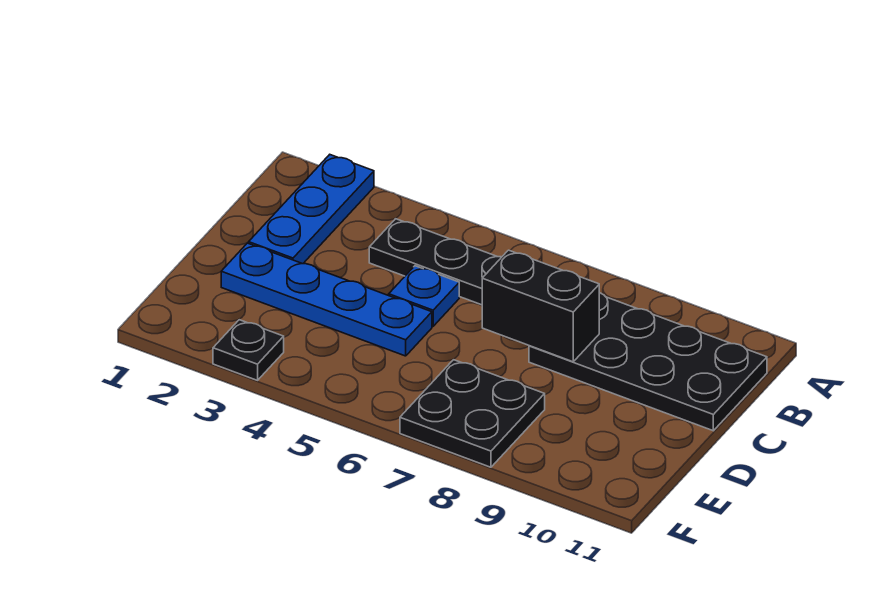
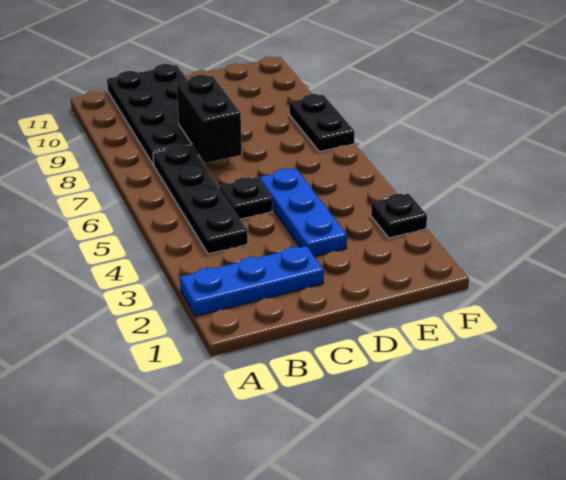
blue 1x1 plate [389,266,459,326] -> black 1x1 plate [220,177,272,219]
blue 1x4 plate [221,243,432,356] -> blue 1x3 plate [259,168,347,257]
black 2x2 plate [400,360,545,467] -> black 1x2 plate [289,94,354,152]

